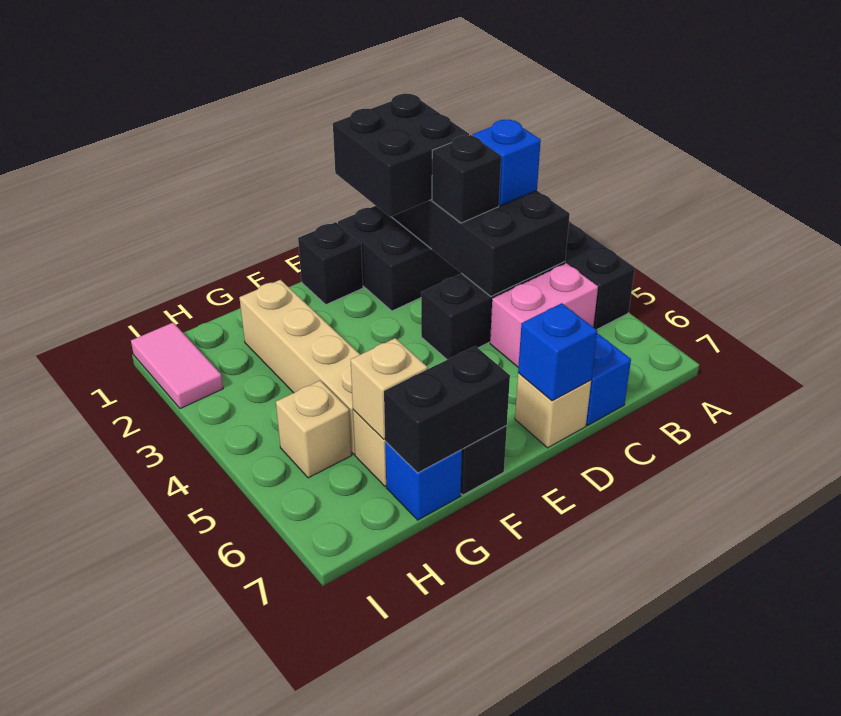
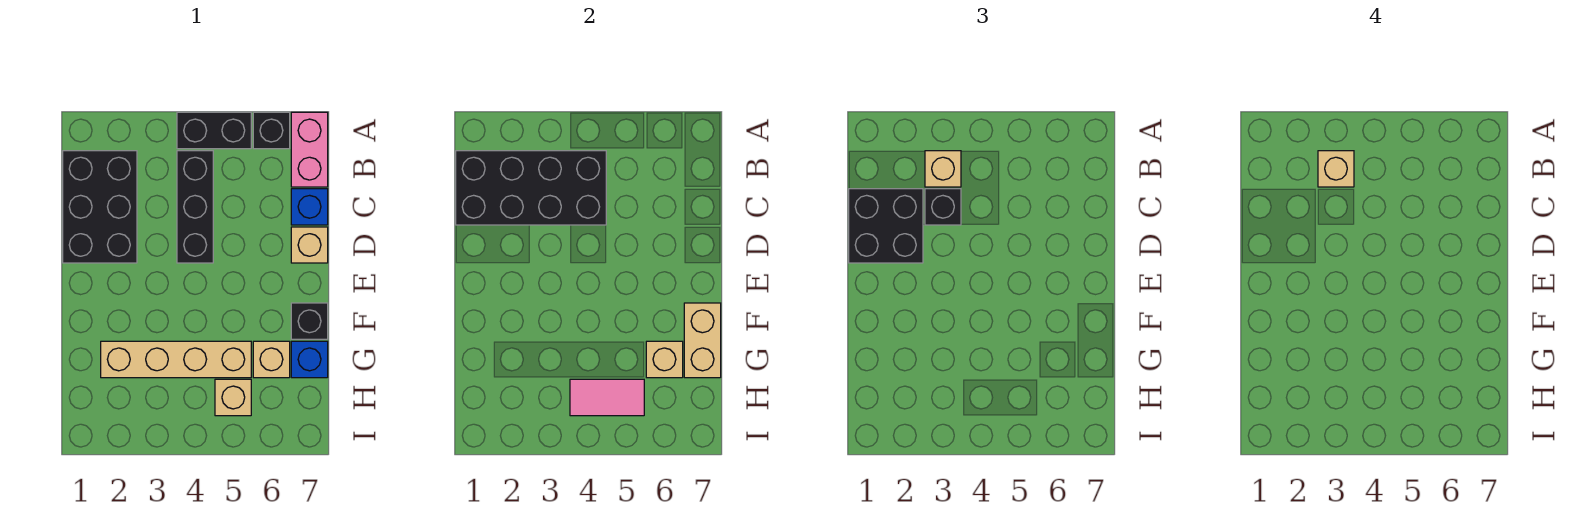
blue 1x1 brick [473,120,541,206] -> tan 1x1 brick [925,151,961,187]
none -> tan 1x1 brick [1318,151,1354,187]
pink 1x2 brick [490,263,598,367] -> pink 1x2 brick moved to [291,112,328,187]
blue 1x1 brick [518,303,597,401] -> none
black 1x1 brick [298,222,363,305] -> black 1x1 brick moved to [253,112,290,149]
black 1x2 brick [384,346,510,473] -> tan 1x2 brick [684,303,721,378]
pink 1x2 tile [131,323,223,409] -> pink 1x2 tile moved to [570,379,644,416]

